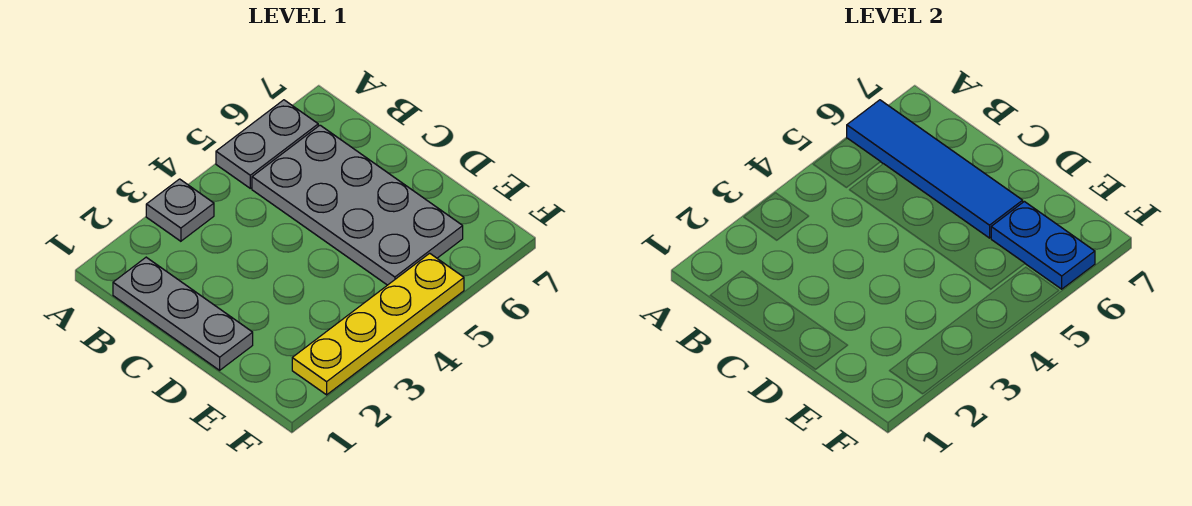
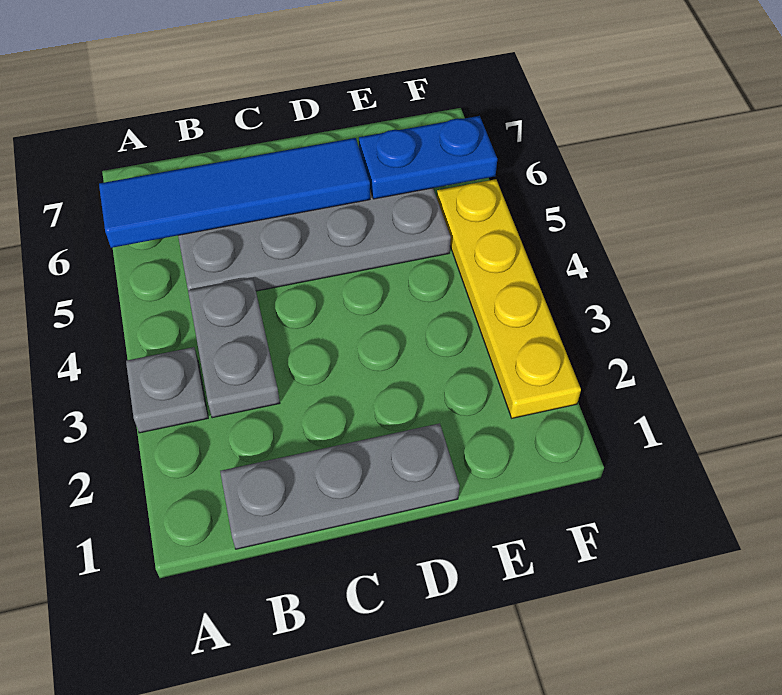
grey 1x2 plate [216,100,318,188] -> grey 1x2 plate moved to [188,278,280,418]

